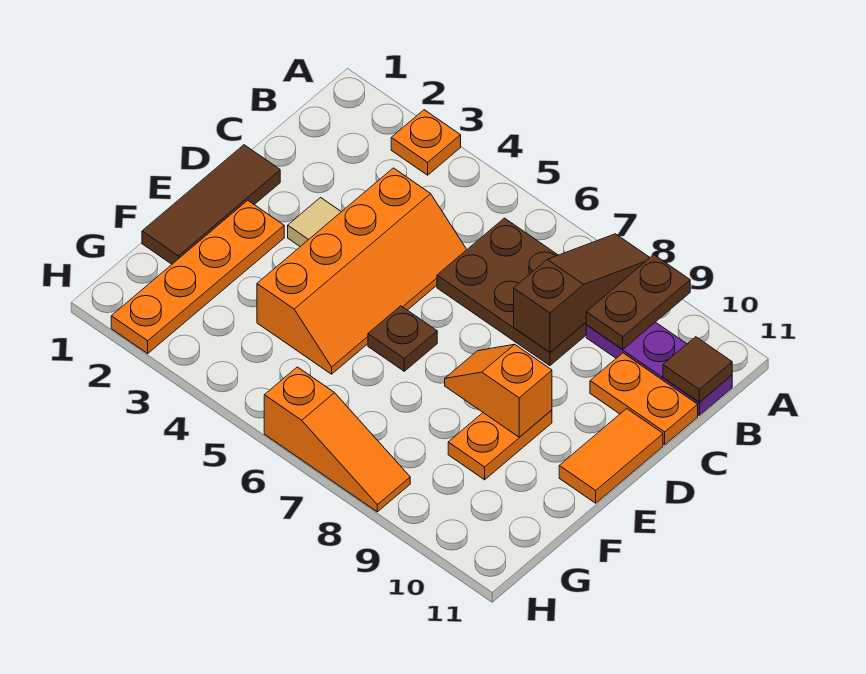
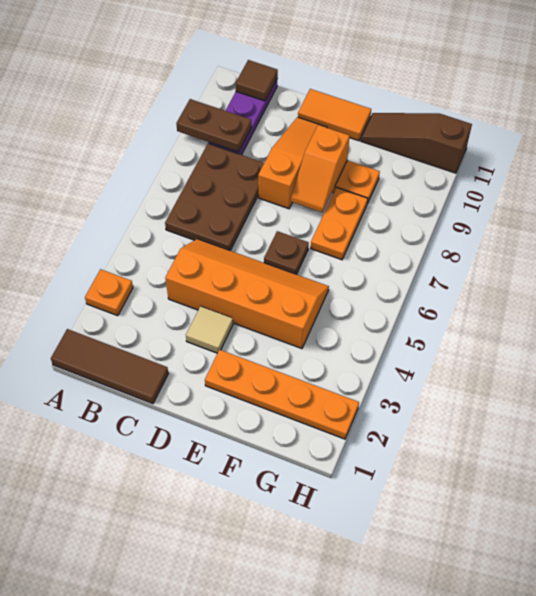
brown 1x3 slope [514,234,650,352] -> brown 1x3 slope moved to [361,113,472,173]
orange 1x2 plate [590,353,698,445] -> orange 1x2 plate moved to [311,188,368,260]
brown 1x3 tile [142,145,280,264] -> brown 1x3 tile moved to [51,329,168,404]
orange 1x3 slope [264,367,410,512] -> orange 1x3 slope moved to [258,117,327,209]

